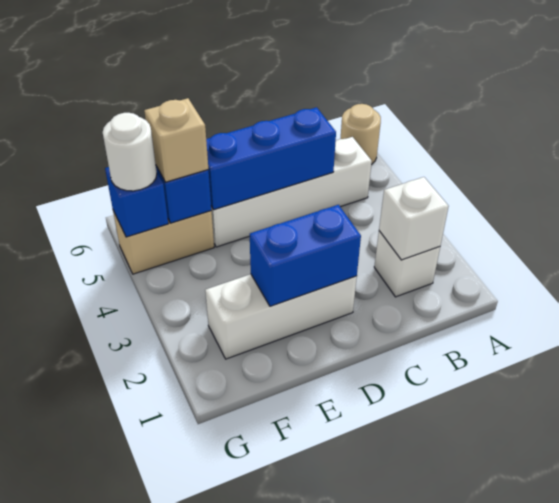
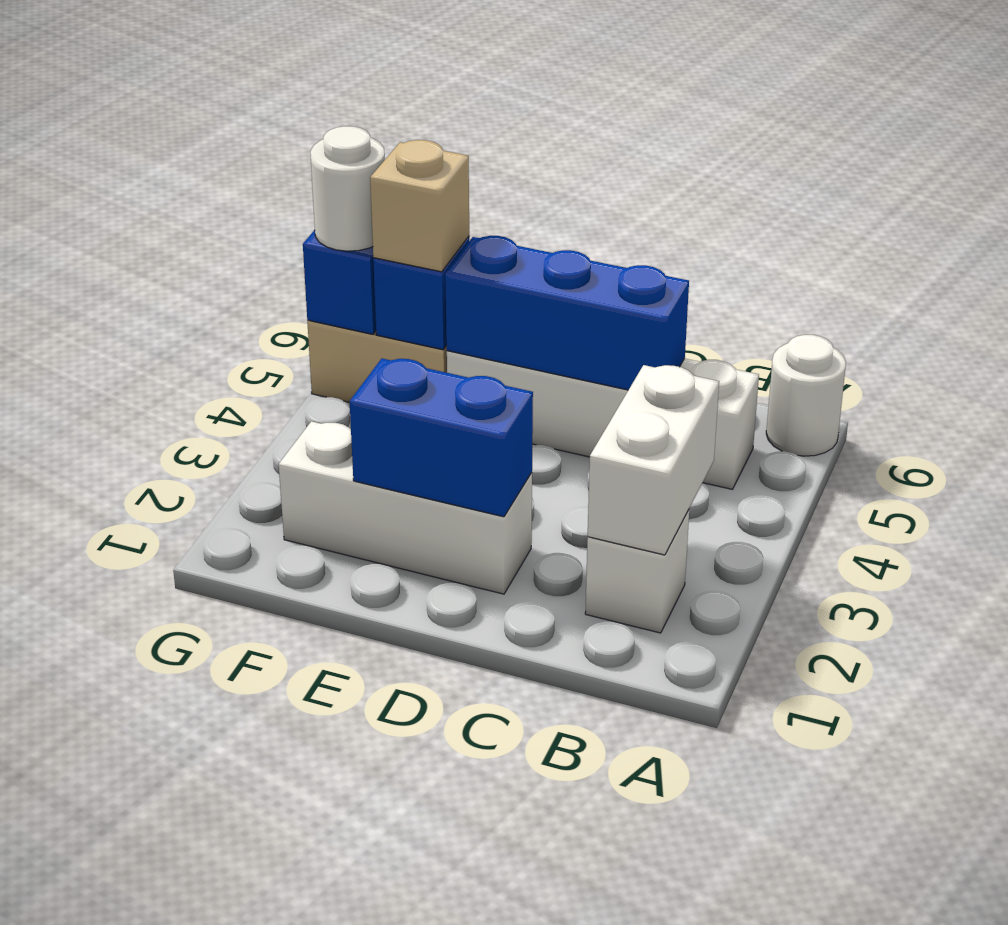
tan 1x1 round brick [340,104,381,165] -> white 1x1 round brick [766,335,846,456]
white 1x1 brick [379,177,449,260] -> white 1x2 brick [588,365,719,555]

